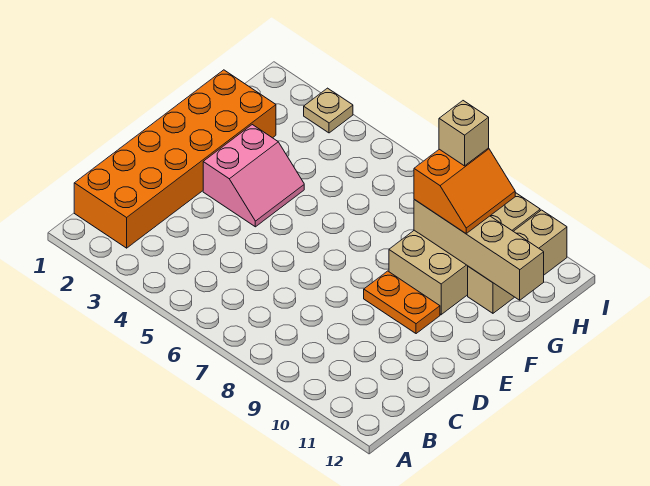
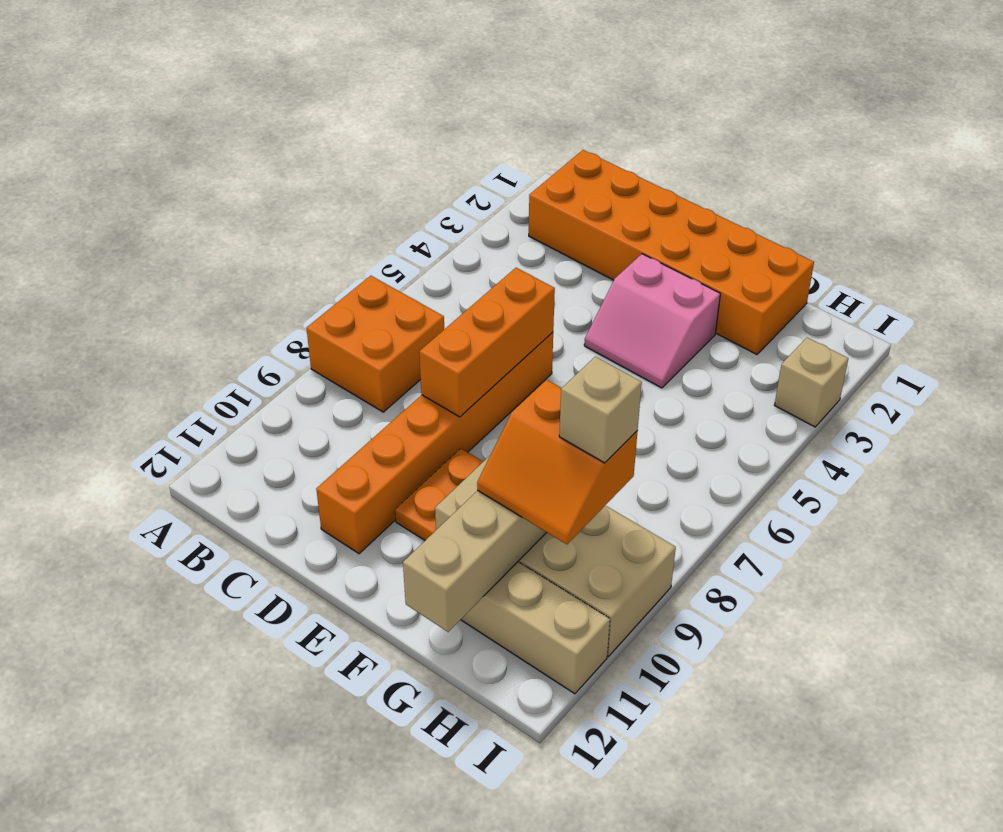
none -> orange 2x2 brick [306,276,444,412]
none -> orange 1x6 brick [316,332,553,554]
none -> orange 1x3 brick [419,268,555,417]
tan 1x1 plate [304,88,353,133] -> tan 1x1 brick [775,338,848,427]

